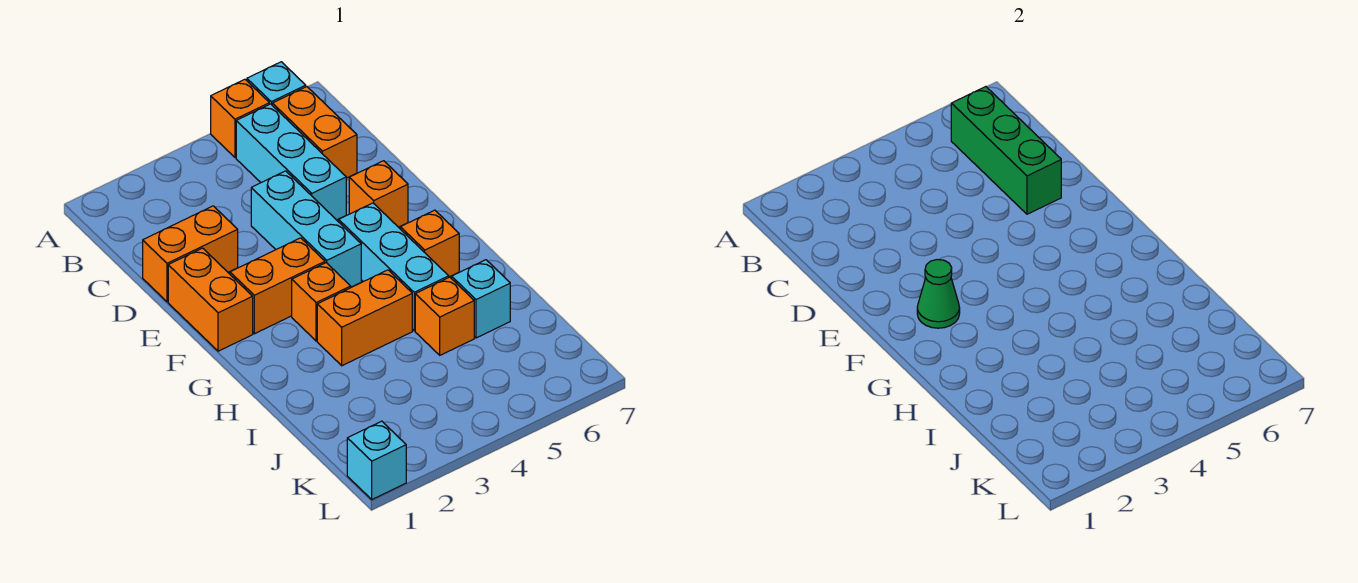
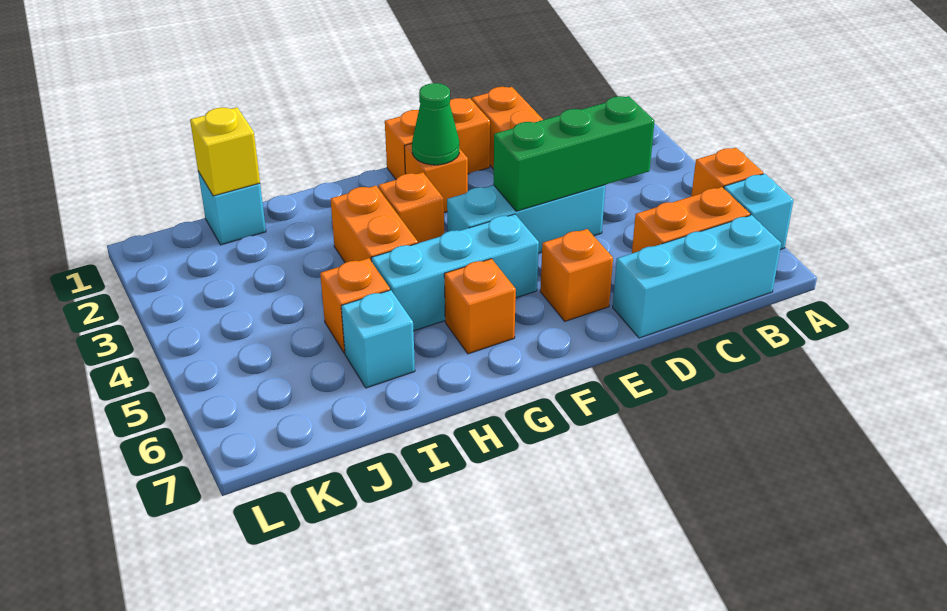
cyan 1x3 brick [236,104,346,220] -> cyan 1x3 brick moved to [613,215,781,338]
green 1x3 brick [951,87,1061,214] -> green 1x3 brick moved to [494,96,655,211]
orange 1x2 brick [230,238,325,334] -> orange 1x1 brick [405,144,468,213]
none -> yellow 1x1 brick [190,107,260,196]
cyan 1x1 brick [347,421,406,499] -> cyan 1x1 brick moved to [198,171,266,245]

